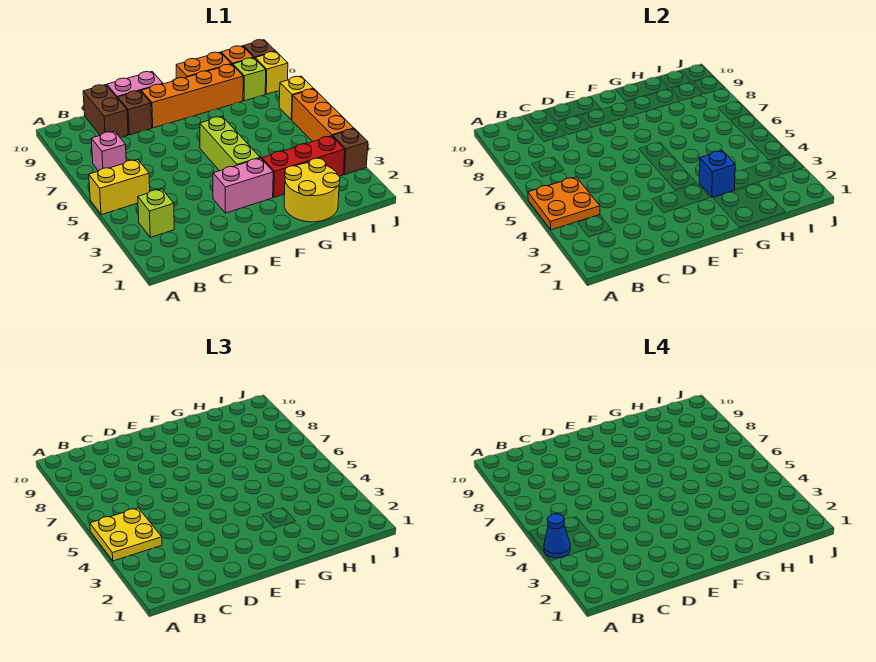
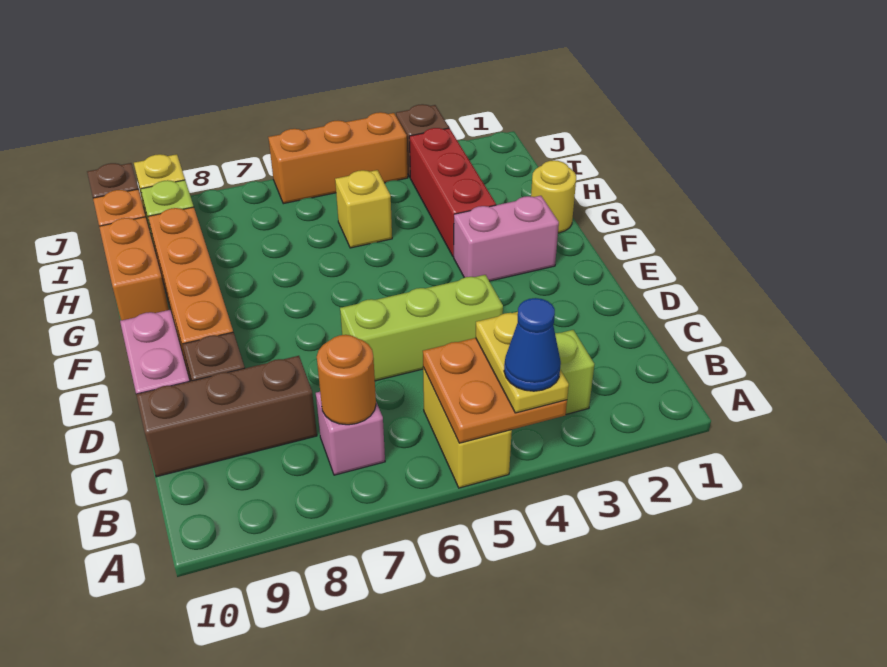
yellow 2x2 plate [90,508,162,561] -> yellow 1x2 plate [476,312,569,413]
none -> orange 1x1 round brick [317,335,376,425]
brown 1x2 brick [83,85,128,137] -> brown 1x3 brick [136,356,317,477]
pink 1x2 brick [213,158,273,213] -> pink 1x2 brick turned to [454,196,559,281]
lime 1x3 brick [200,116,260,171] -> lime 1x3 brick moved to [340,275,503,381]
yellow 2x2 round brick [284,158,340,222] -> yellow 1x1 round brick [531,160,576,233]
blue 1x1 brick [699,151,735,197] -> none
yellow 1x1 brick [279,76,313,120] -> yellow 1x1 brick moved to [335,170,392,248]

